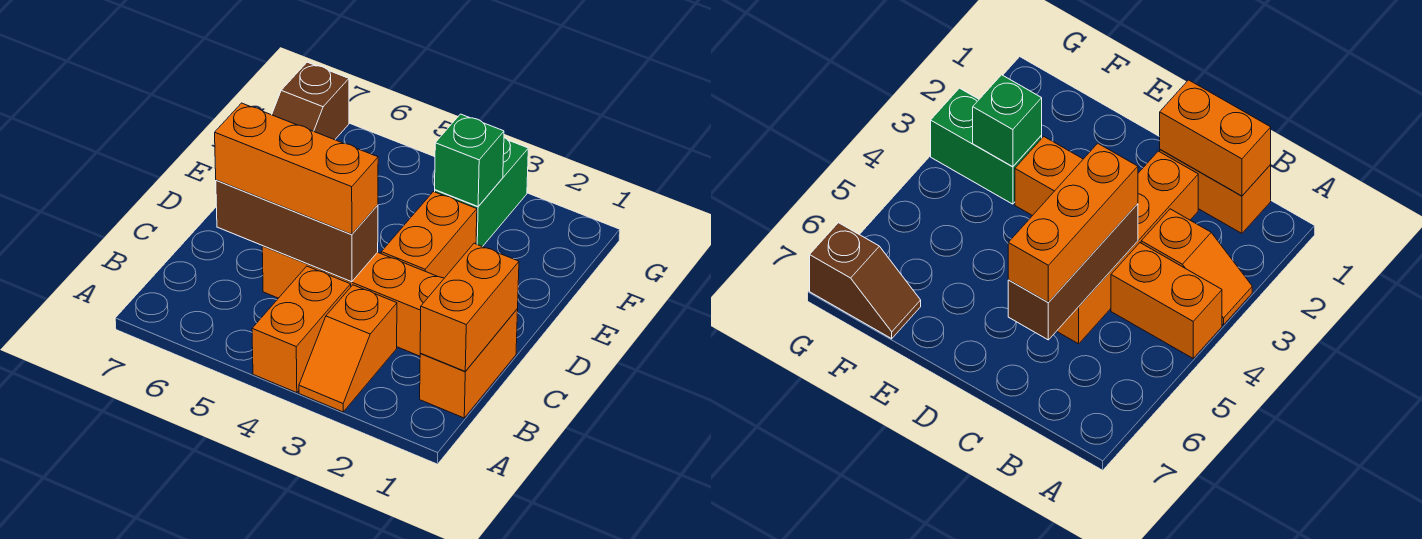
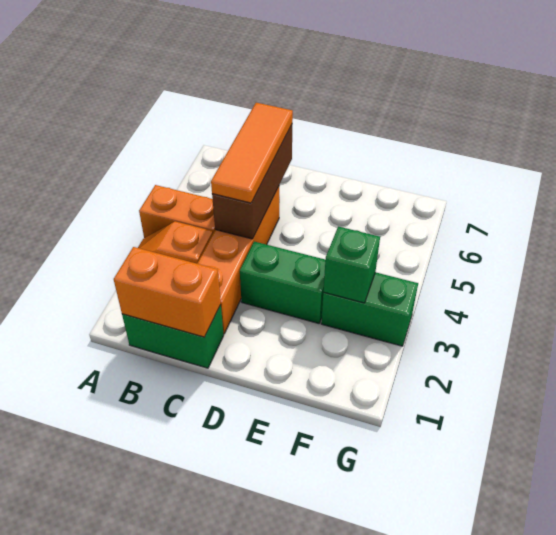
orange 1x2 brick [420,309,518,418] -> green 1x2 brick [122,305,224,368]
orange 1x3 brick [215,103,378,234] -> orange 1x3 tile [211,103,293,203]
orange 1x2 brick [381,192,477,278] -> green 1x2 brick [240,242,325,323]
brown 1x2 slope [272,62,349,140] -> none

